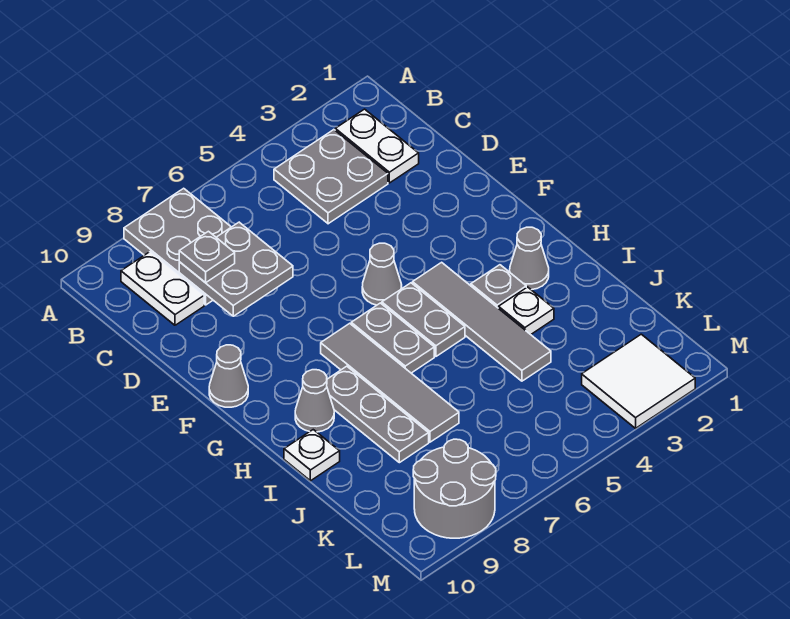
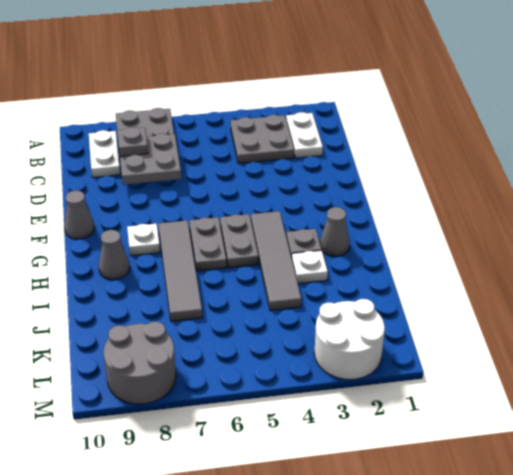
grey 1x1 cone [362,243,402,305] -> none
grey 1x3 plate [327,366,429,463] -> none
white 1x1 plate [284,430,340,481] -> white 1x1 plate moved to [127,224,160,256]
white 2x2 tile [582,334,695,428] -> white 2x2 round brick [314,299,385,380]

